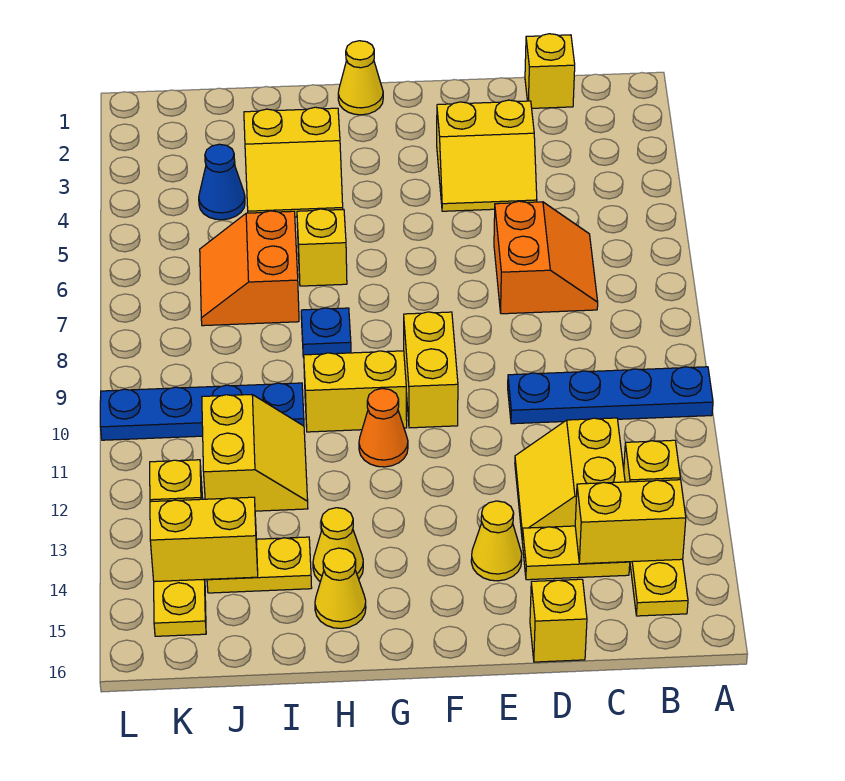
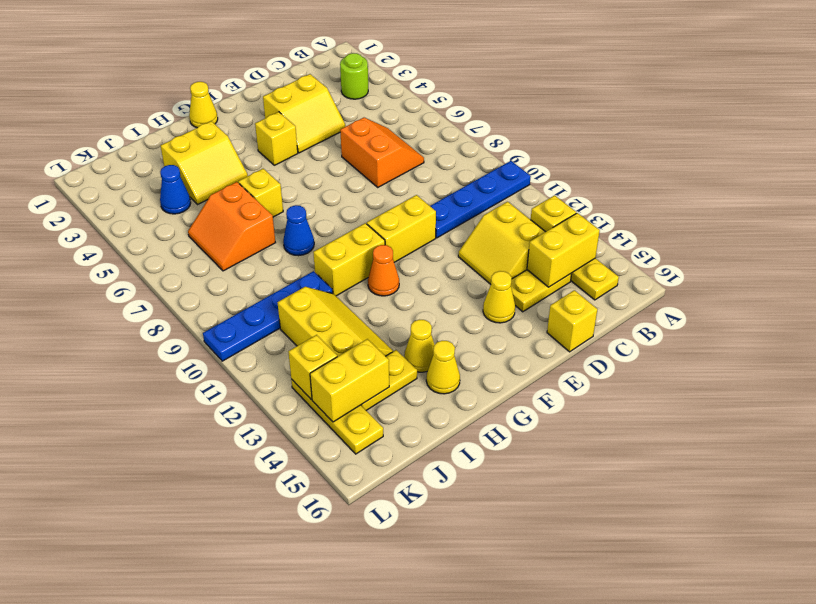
none -> lime 1x1 round brick [340,53,368,99]
yellow 1x1 brick [525,34,575,108] -> yellow 1x1 brick moved to [255,112,298,165]
yellow 1x2 brick [404,312,458,428] -> yellow 1x2 brick turned to [367,195,436,262]
blue 1x1 plate [301,308,351,357] -> blue 1x1 cone [283,205,314,256]
yellow 2x2 slope [202,395,308,511] -> yellow 2x3 slope [278,287,393,357]

